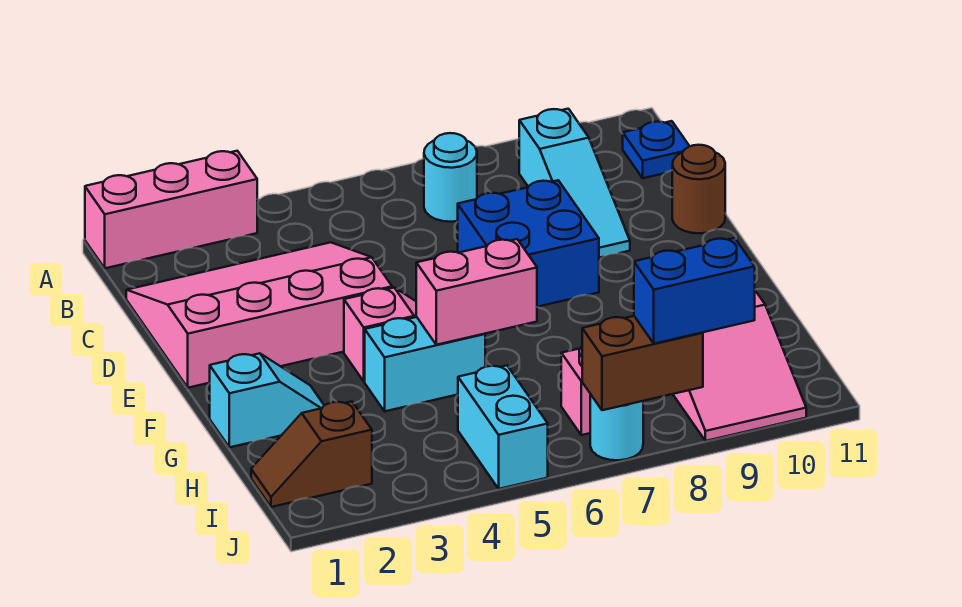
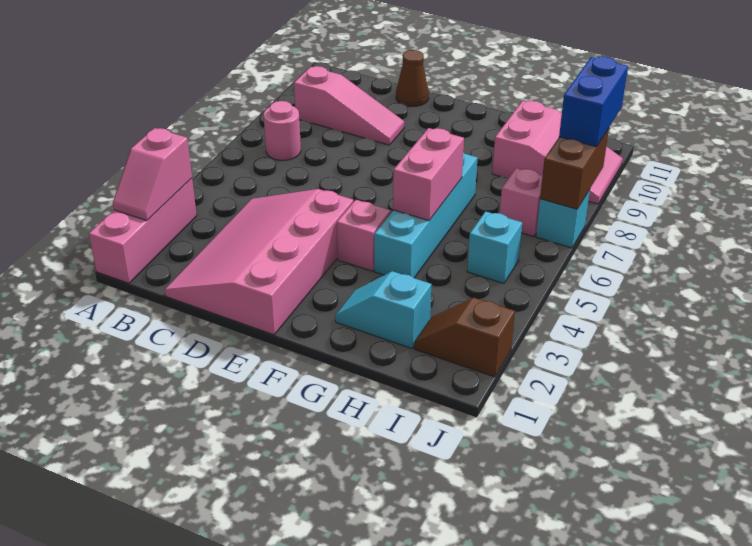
none -> pink 1x2 slope [113,128,192,221]
cyan 1x1 round brick [424,133,477,222] -> pink 1x1 round brick [264,101,301,160]
cyan 1x3 slope [519,109,630,258] -> pink 1x3 slope [294,66,404,145]
blue 1x1 plate [623,121,690,178] -> none
blue 2x2 brick [458,180,599,307] -> none
brown 1x1 round brick [672,145,725,233] -> brown 1x1 cone [396,50,429,107]
cyan 1x2 slope [210,353,324,447] -> cyan 1x2 slope turned to [335,271,431,348]
cyan 1x2 brick [365,317,485,411] -> cyan 1x4 brick [374,153,478,278]
brown 1x2 slope [251,401,372,507] -> brown 1x2 slope turned to [414,298,515,377]
cyan 1x2 brick [458,365,548,489] -> cyan 1x1 brick [467,211,522,283]
cyan 1x1 round brick [590,394,643,460] -> cyan 1x1 brick [536,190,590,248]

